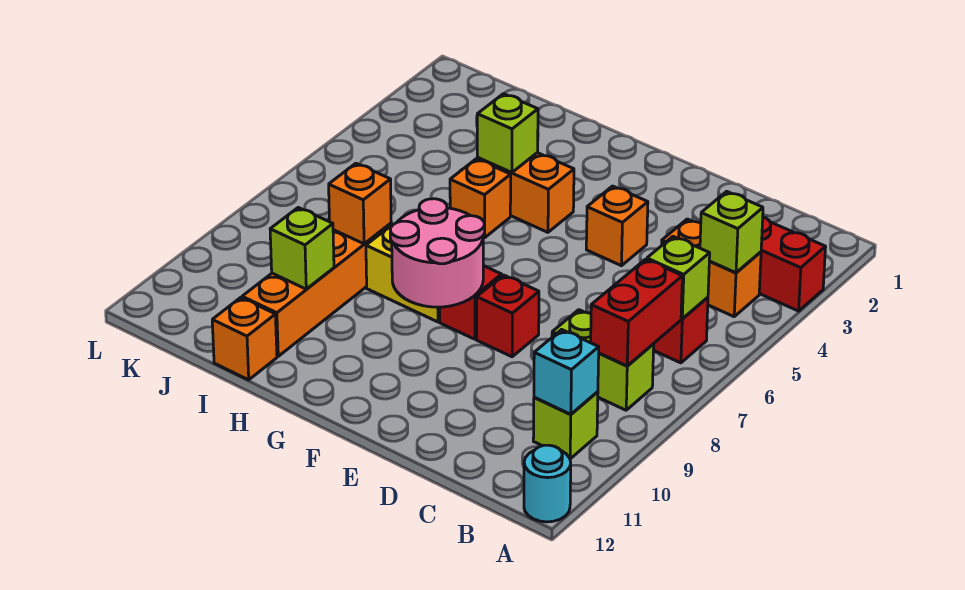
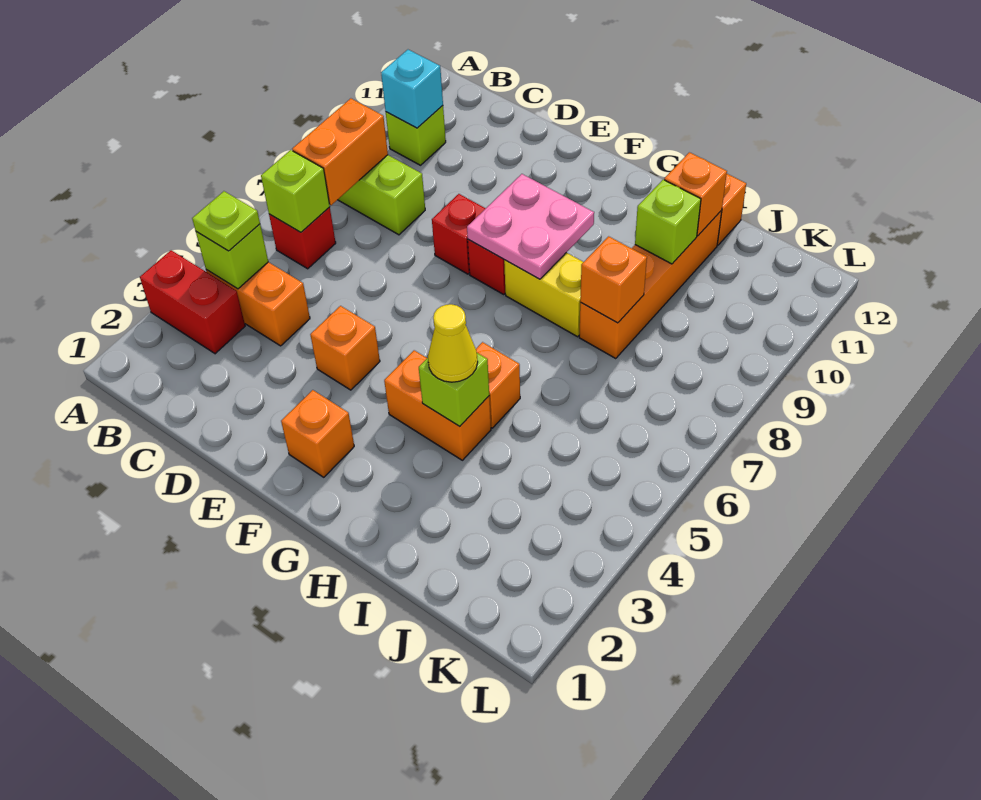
cyan 1x1 round brick [524,445,571,522] -> none
none -> lime 1x1 plate [192,191,260,251]
red 1x2 brick [591,259,682,366] -> orange 1x2 brick [292,98,388,205]
none -> orange 1x1 brick [281,390,354,477]
pink 2x2 round brick [390,199,485,307] -> pink 2x2 plate [467,174,594,279]
none -> yellow 1x1 cone [428,304,478,382]
none -> orange 1x1 brick [664,152,727,236]

